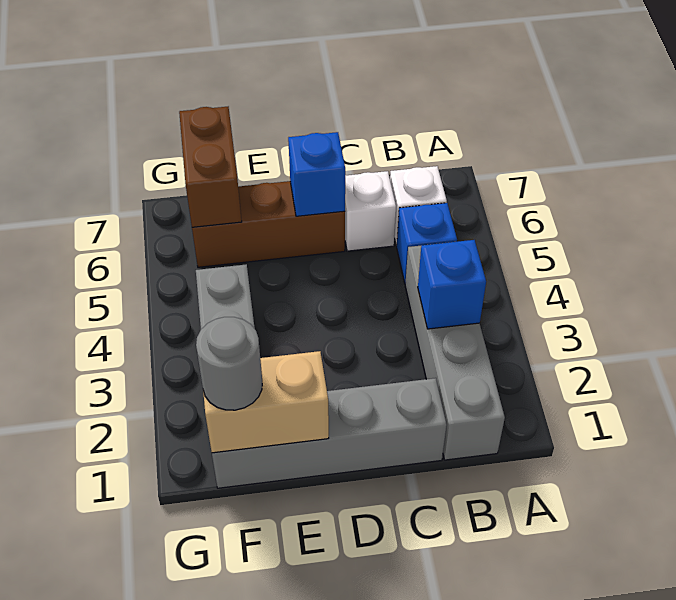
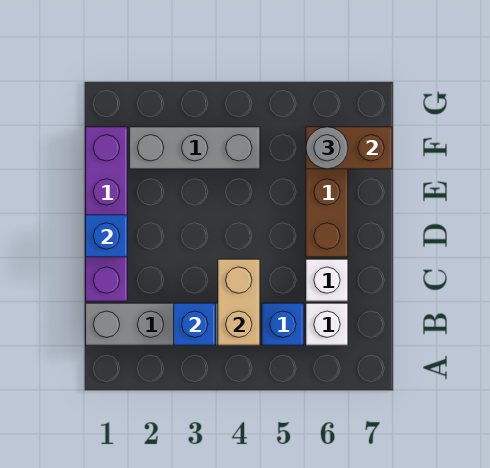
grey 1x4 brick [212,378,447,488] -> purple 1x4 brick [86,127,128,301]
blue 1x1 brick [288,132,345,216] -> blue 1x1 brick moved to [86,215,128,257]
tan 1x2 brick [203,351,329,453] -> tan 1x2 brick moved to [218,259,260,345]
grey 1x1 round brick [196,317,262,410] -> grey 1x1 round brick moved to [306,127,348,169]

